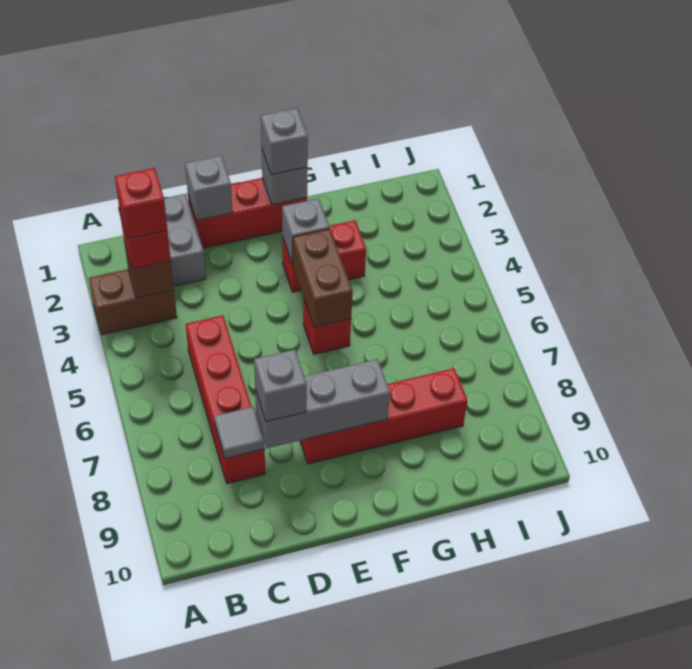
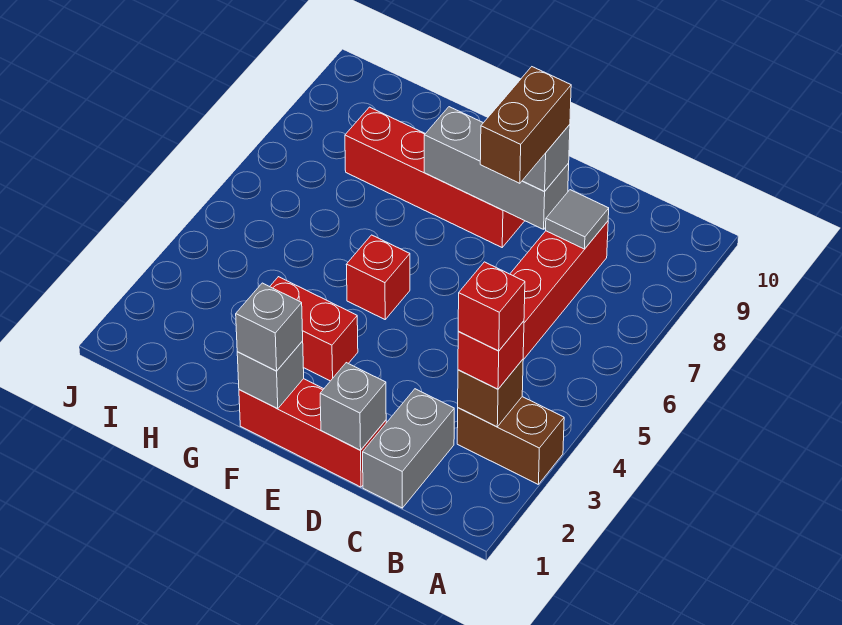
grey 1x1 brick [282,198,329,264] -> none
brown 1x2 brick [292,229,353,327] -> brown 1x2 brick moved to [480,67,571,183]

